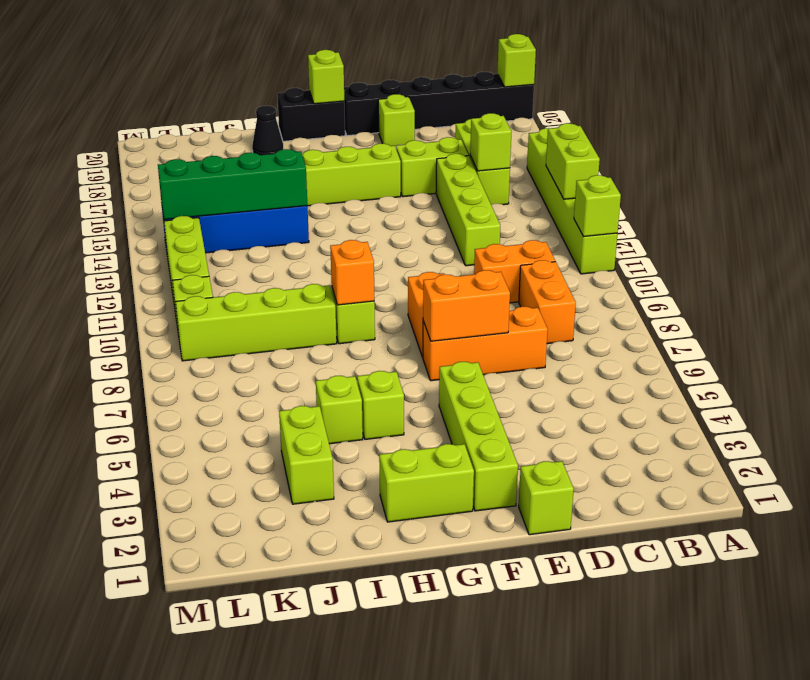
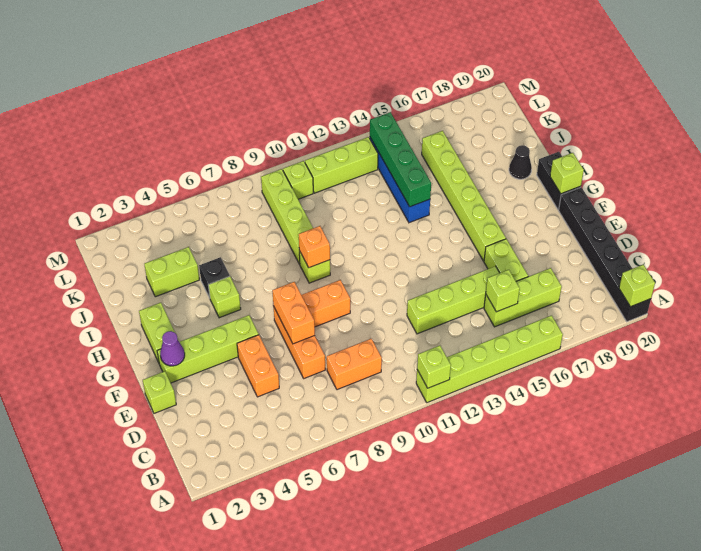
lime 1x2 brick [546,123,600,199] -> none
orange 1x2 brick [474,240,555,303] -> orange 1x2 brick moved to [237,335,279,397]
lime 1x1 brick [378,94,415,146] -> none
none -> purple 1x1 cone [160,331,185,366]
lime 1x1 brick [316,376,363,444] -> black 1x1 brick [199,257,230,298]

